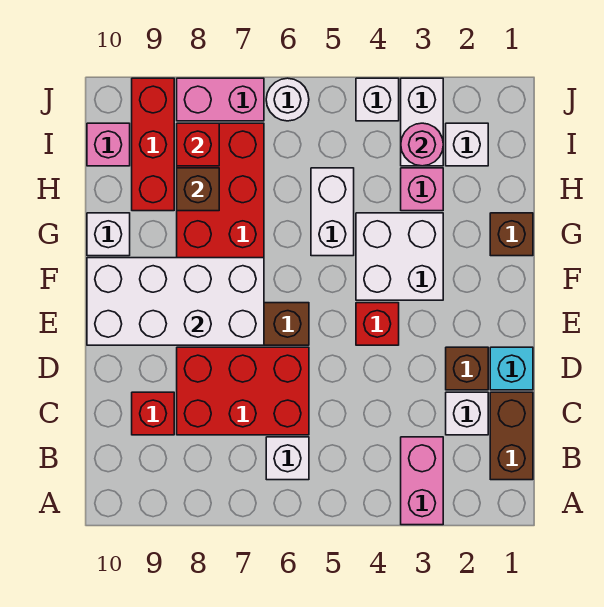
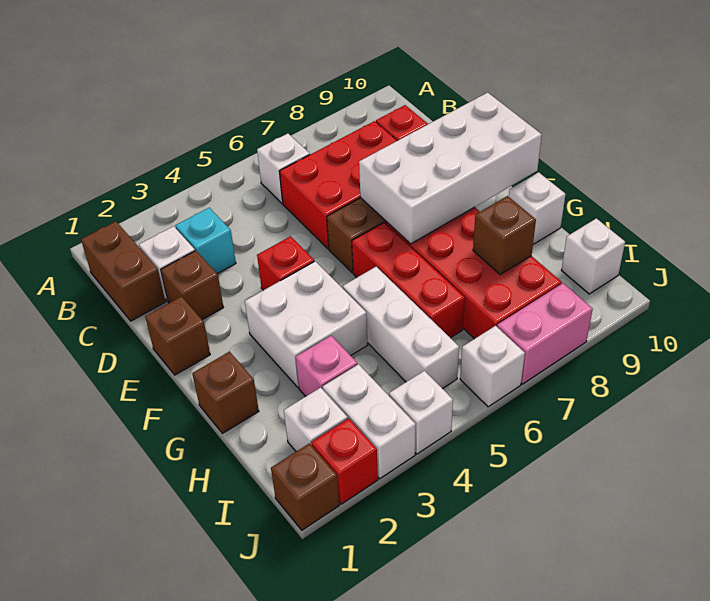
pink 1x2 brick [401,437,443,525] -> none
cyan 1x1 brick [490,347,533,390] -> cyan 1x1 brick moved to [176,208,236,274]
none -> brown 1x1 brick [145,296,210,375]
white 1x2 brick [311,168,354,256] -> white 1x3 brick [343,267,459,389]
red 1x3 brick [132,78,174,211] -> red 1x3 brick moved to [352,223,465,338]
pink 1x1 round brick [401,123,443,166] -> none
red 1x1 brick [177,123,219,166] -> red 1x1 brick moved to [311,419,378,504]
pink 1x1 brick [87,123,130,166] -> white 1x1 brick [561,218,625,294]
none -> brown 1x1 brick [271,443,339,530]
white 1x1 round brick [266,78,309,121] -> white 1x1 brick [460,326,525,407]

